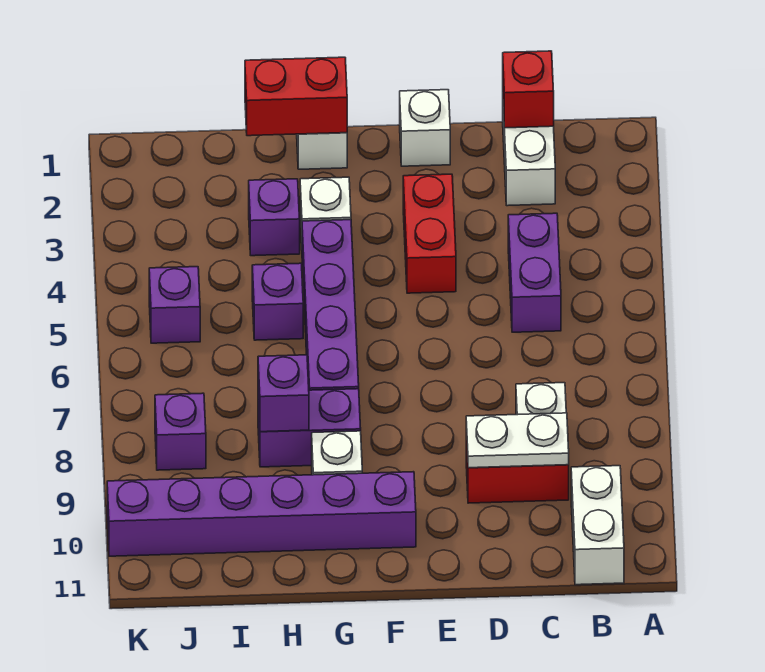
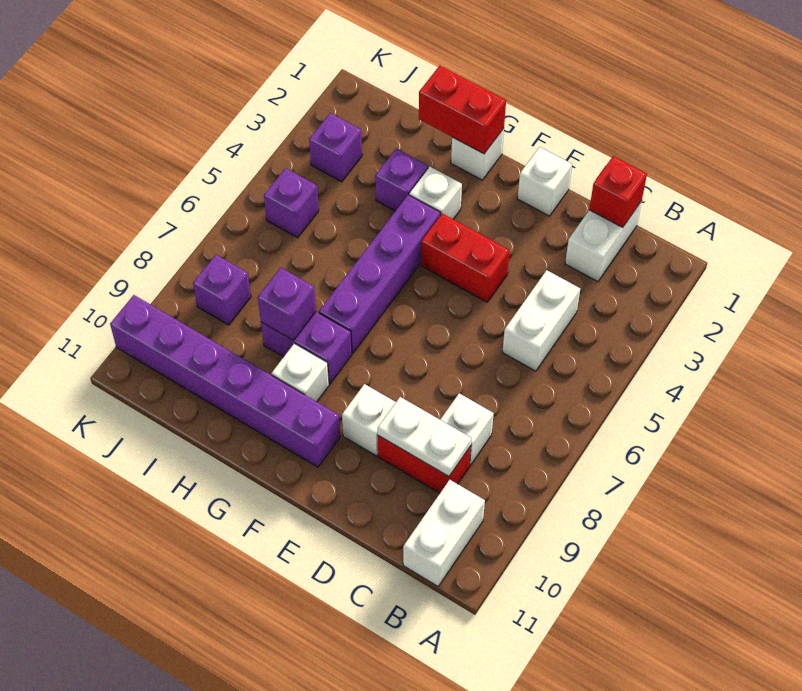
purple 1x2 brick [508,213,561,332] -> white 1x2 brick [502,270,580,371]
red 1x2 brick [403,174,456,293] -> red 1x2 brick turned to [421,213,510,302]
none -> white 1x1 brick [342,384,396,456]
purple 1x1 brick [252,263,303,340] -> purple 1x1 brick moved to [309,113,362,182]

